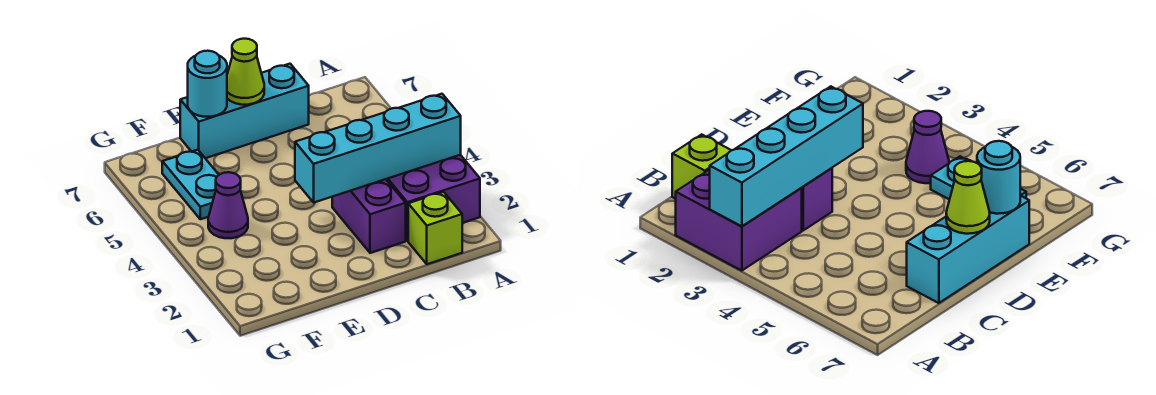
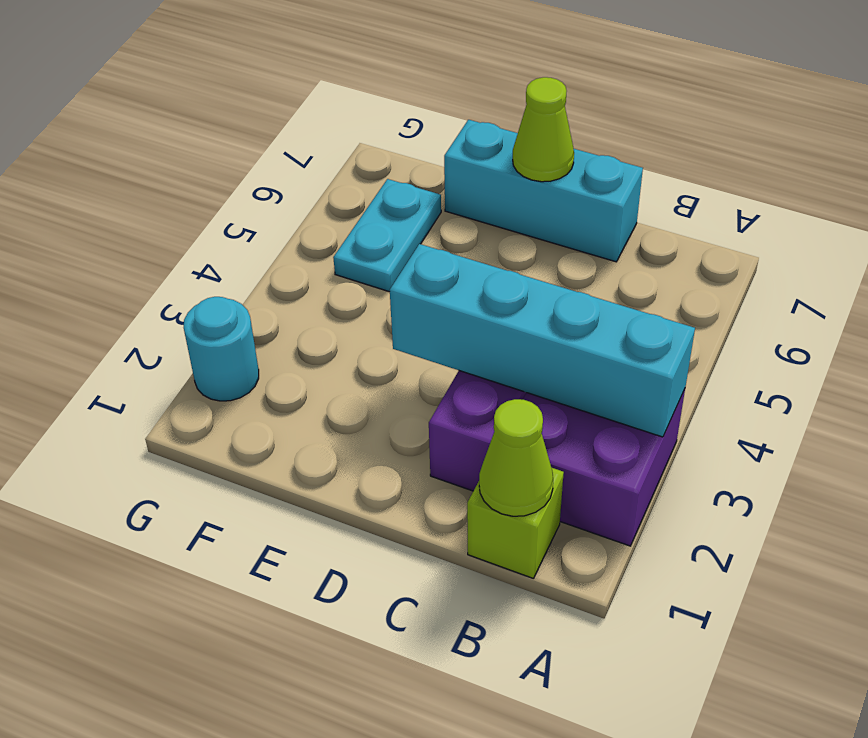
none -> lime 1x1 cone [479,399,553,516]
cyan 1x1 round brick [188,51,227,117] -> cyan 1x1 round brick moved to [184,297,259,401]
purple 1x1 cone [208,172,248,238] -> none

